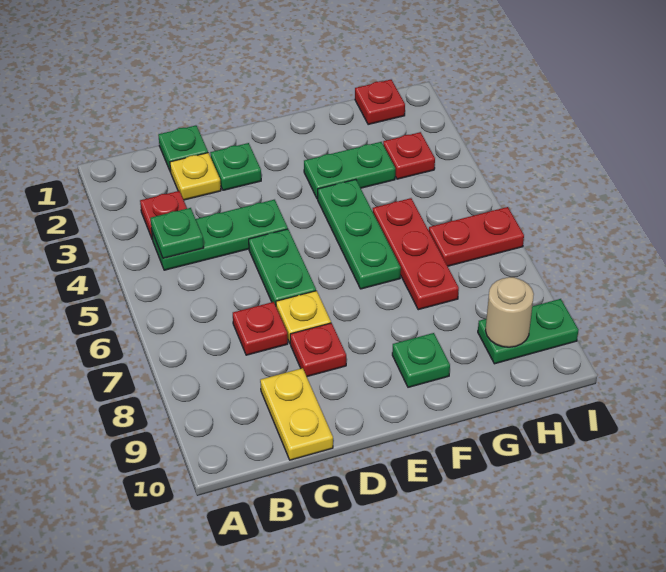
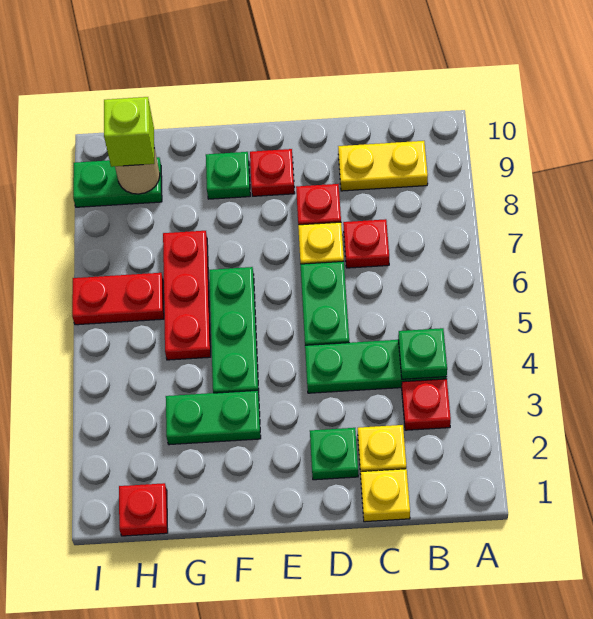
green 1x1 plate [158,125,208,172] -> yellow 1x1 plate [361,469,410,522]
yellow 1x2 plate [260,368,333,460] -> yellow 1x2 plate turned to [338,141,428,191]
red 1x1 plate [383,132,435,179] -> red 1x1 plate moved to [250,149,295,196]
none -> lime 1x1 brick [104,97,154,167]

